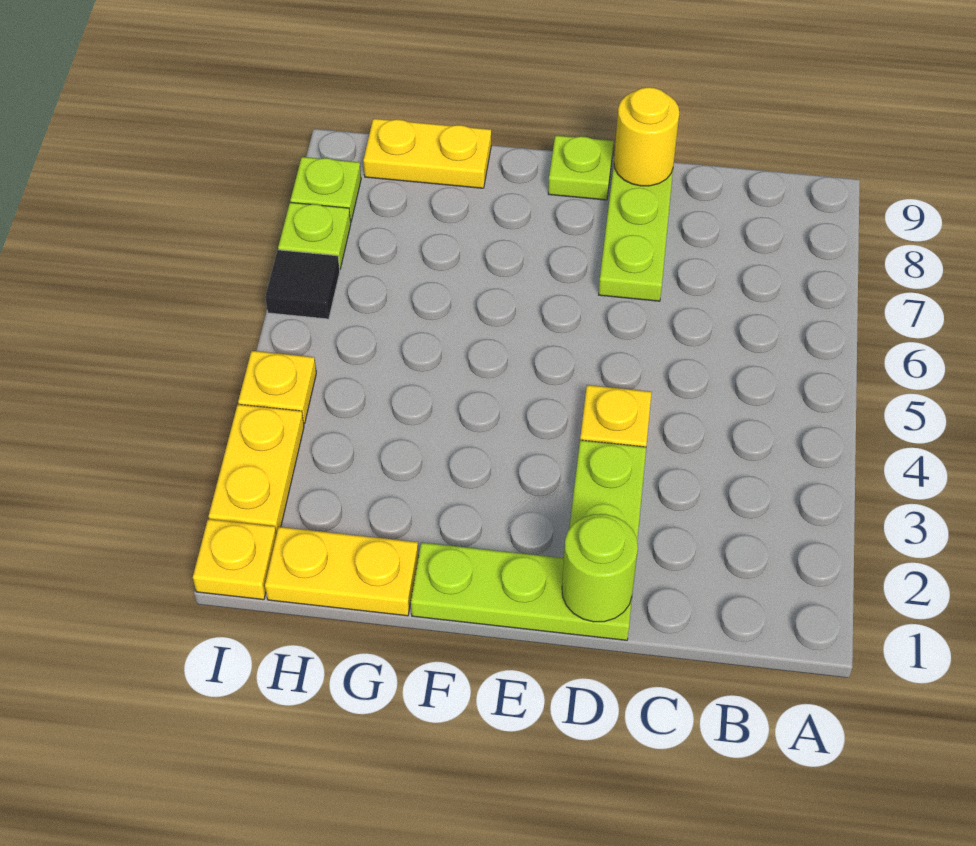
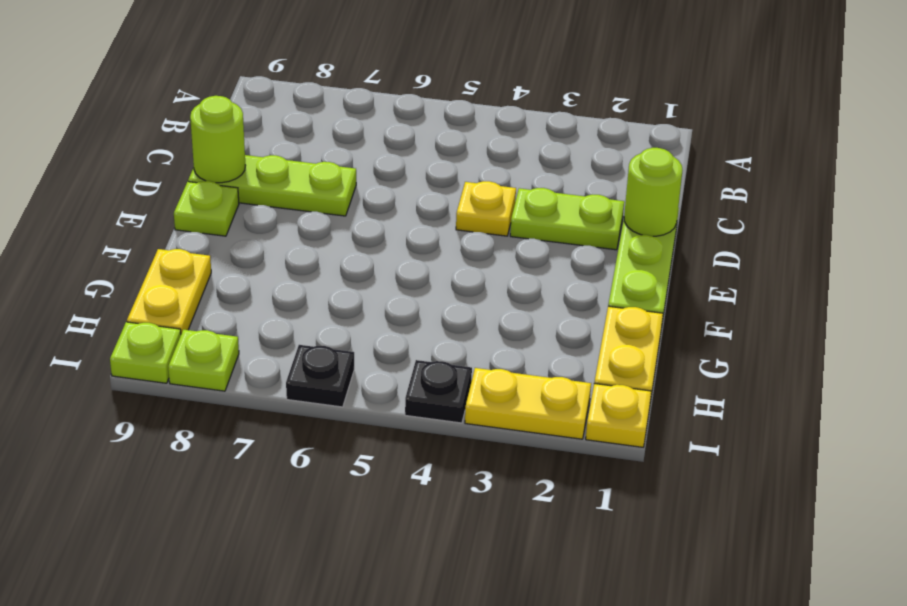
yellow 1x1 round brick [614,87,679,186] -> lime 1x1 round brick [190,96,245,183]
yellow 1x1 plate [238,351,316,424] -> black 1x1 plate [405,360,472,423]
black 1x1 tile [265,250,340,319] -> black 1x1 plate [286,345,354,407]
lime 1x1 plate [278,202,351,270] -> lime 1x1 plate moved to [110,322,181,383]

